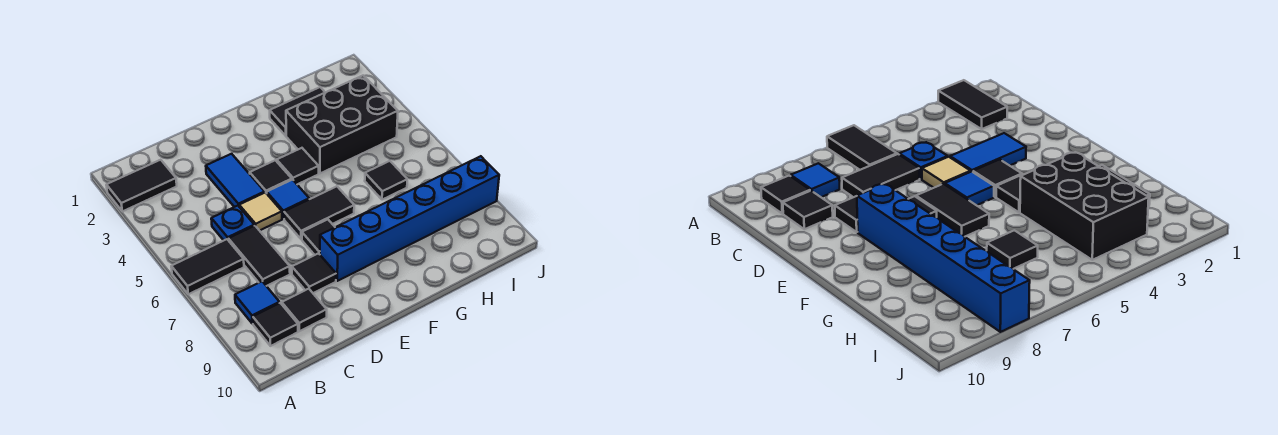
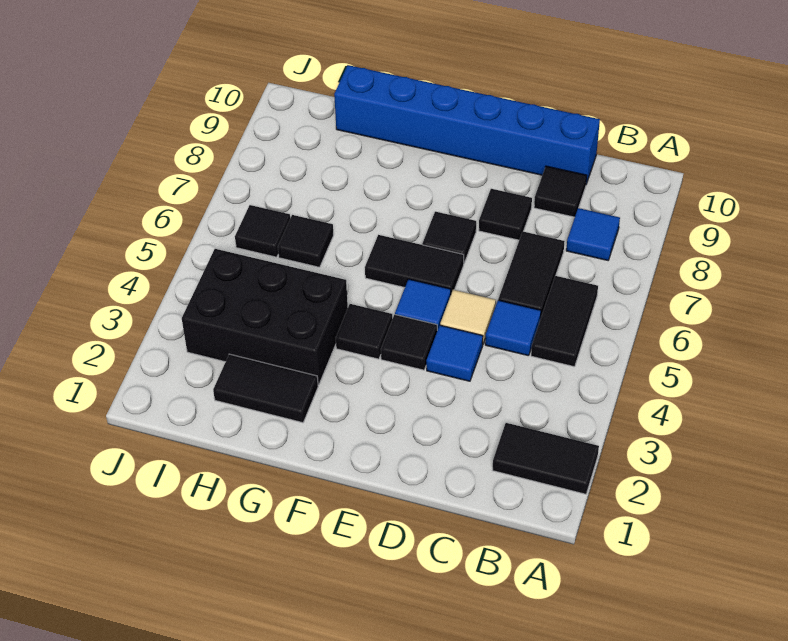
black 1x2 tile [171,239,244,294] -> black 1x2 tile turned to [531,276,598,367]
black 1x1 tile [253,303,298,346] -> black 1x1 tile moved to [235,205,290,257]
blue 1x1 plate [211,206,254,241] -> blue 1x1 tile [485,300,541,356]
blue 1x2 tile [206,154,265,207] -> blue 1x1 tile [426,325,483,381]
blue 1x6 brick [320,156,499,281] -> blue 1x6 brick moved to [334,65,600,184]

